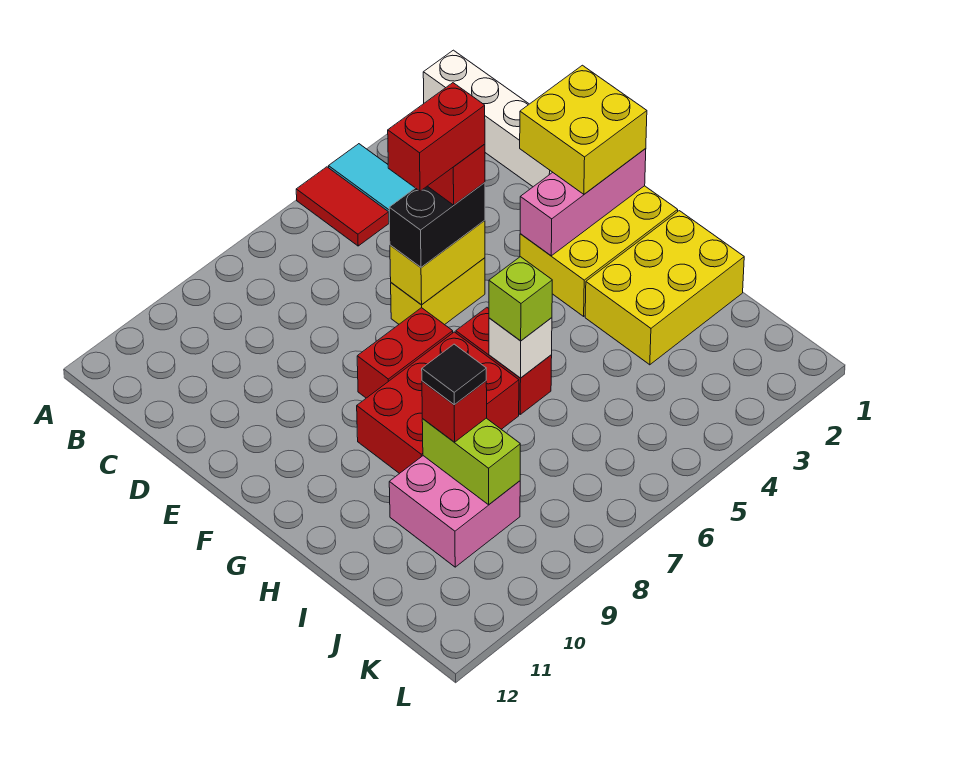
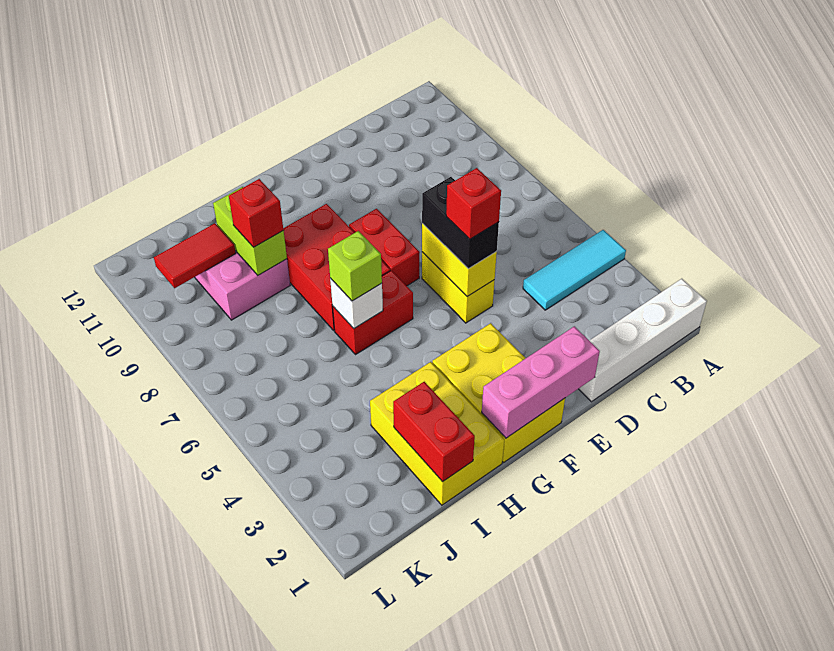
red 1x2 tile [296,167,389,246] -> red 1x2 tile moved to [154,223,236,288]
yellow 2x2 brick [520,65,647,194] -> none
red 1x2 brick [388,83,485,191] -> red 1x2 brick moved to [393,382,475,482]
pink 1x3 brick [520,148,646,256] -> pink 1x3 brick turned to [482,326,600,438]
lime 1x2 brick [422,418,520,505] -> lime 1x2 brick turned to [213,187,287,275]
black 1x1 tile [422,344,486,404] -> none

